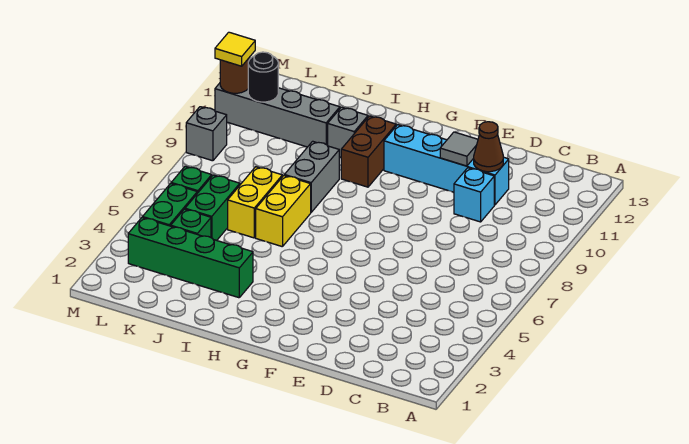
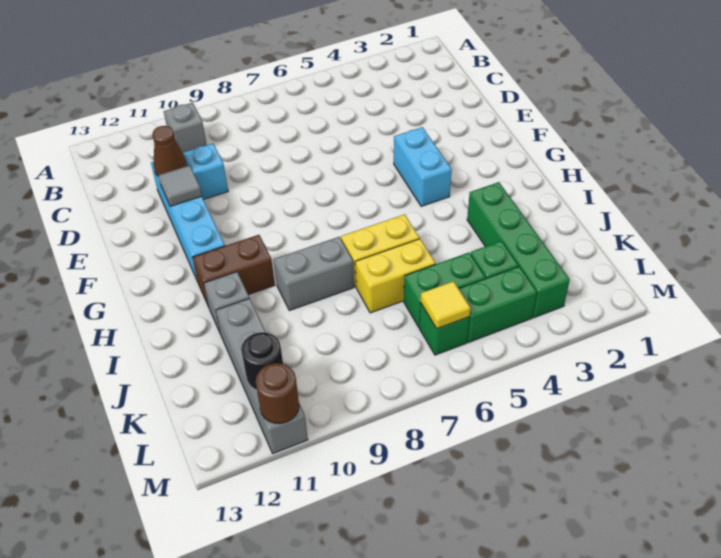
none -> cyan 1x2 brick [394,127,452,206]
grey 1x1 brick [186,107,227,161] -> grey 1x1 brick moved to [164,103,207,153]
yellow 1x1 tile [215,32,255,66] -> yellow 1x1 tile moved to [421,281,470,329]

